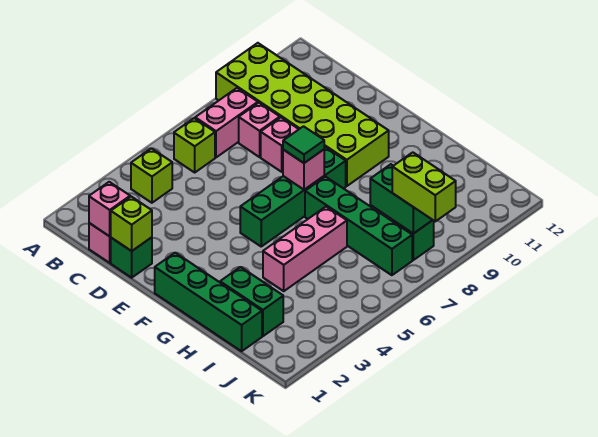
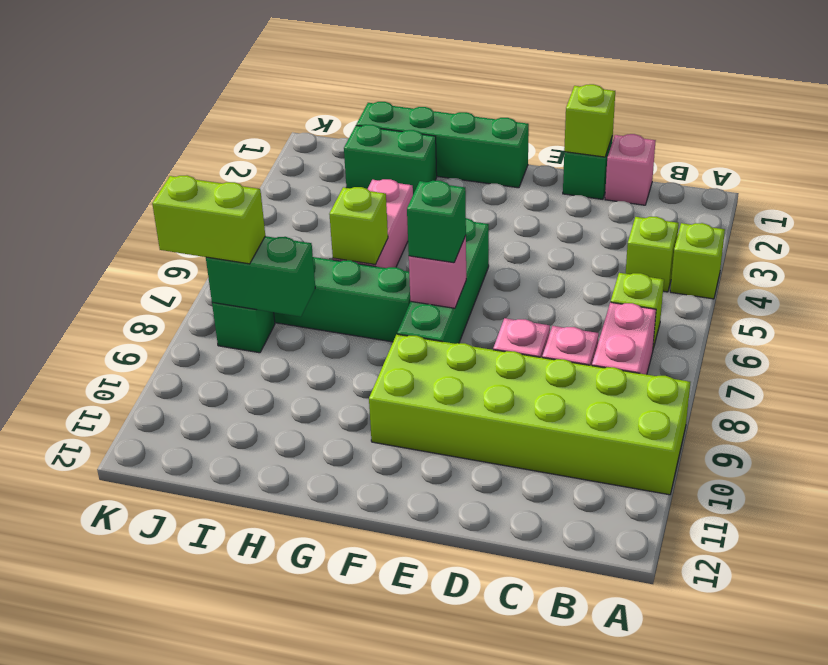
none -> lime 1x1 brick [670,223,725,299]
pink 1x1 brick [89,182,130,236] -> none
green 1x1 tile [283,126,324,163] -> green 1x1 brick [407,181,466,263]
none -> lime 1x1 brick [329,187,388,265]

